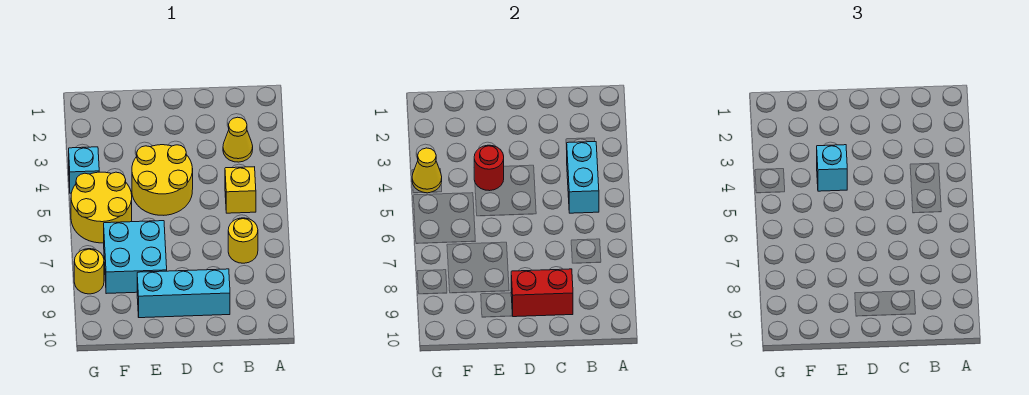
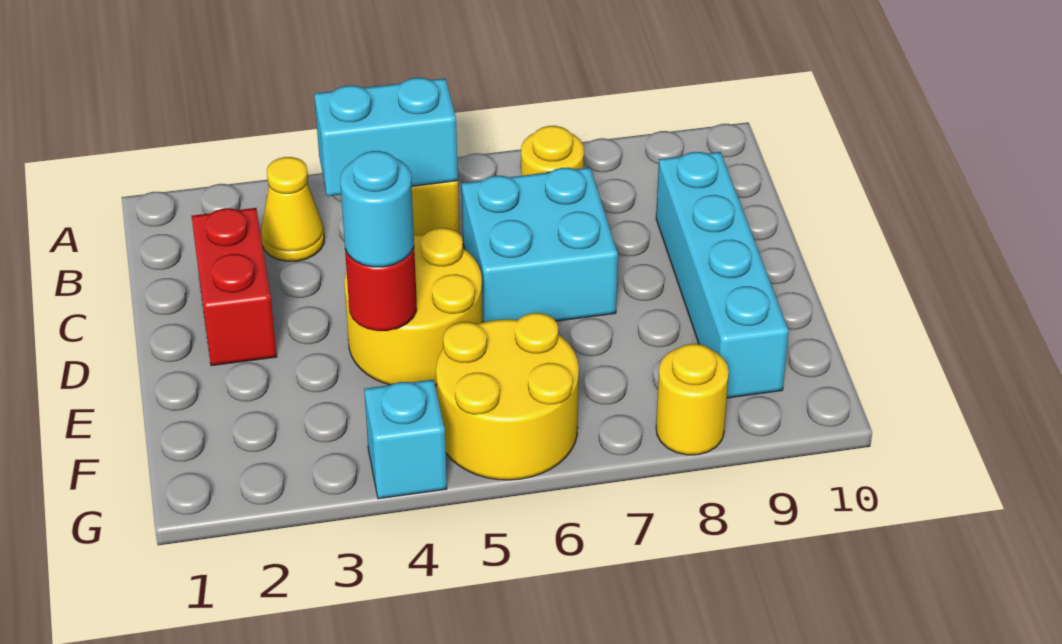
cyan 1x3 brick [137,269,230,318] -> cyan 1x4 brick [656,152,789,398]
red 1x2 brick [511,269,573,317] -> red 1x2 brick moved to [192,208,277,366]
cyan 1x1 brick [817,145,847,191] -> cyan 1x1 round brick [340,151,414,267]
cyan 2x2 brick [104,221,167,294] -> cyan 2x2 brick moved to [462,168,618,322]
yellow 1x1 cone [412,148,442,193] -> none

